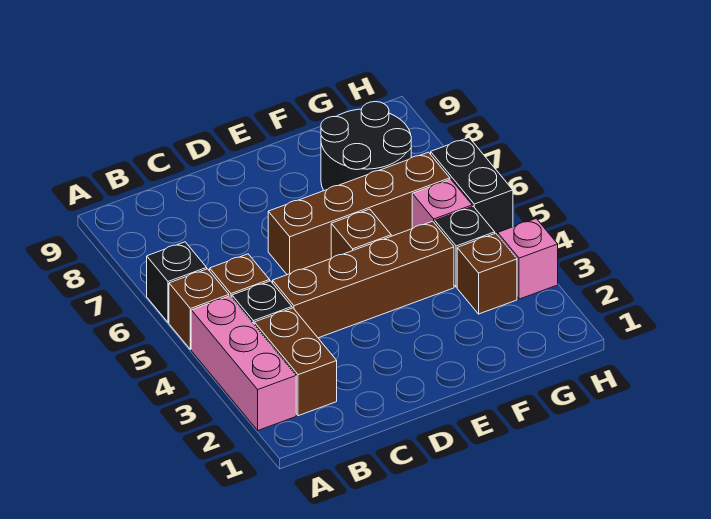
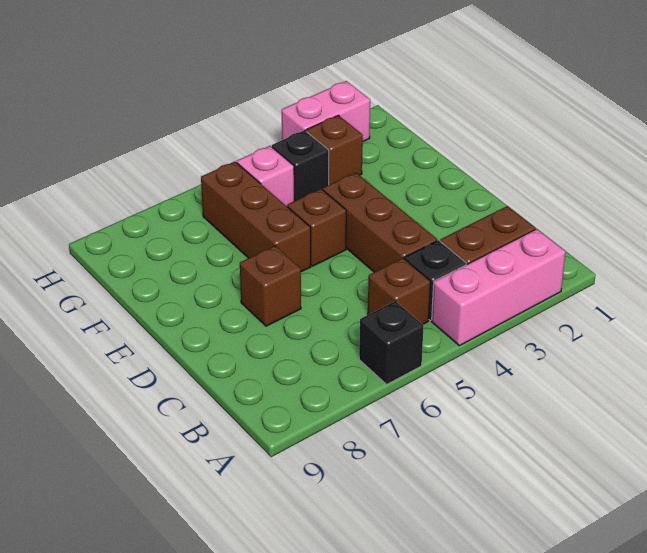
brown 1x1 brick [169,269,229,350] -> brown 1x1 brick moved to [240,246,301,326]
brown 1x4 brick [273,221,454,338] -> brown 1x3 brick [323,173,437,272]
brown 1x4 brick [268,152,450,275] -> brown 1x3 brick [201,162,311,272]
black 2x2 round brick [321,102,411,191] -> none
pink 1x1 brick [498,219,558,299] -> pink 1x2 brick [282,81,370,141]
black 1x2 brick [431,138,513,235] -> none

